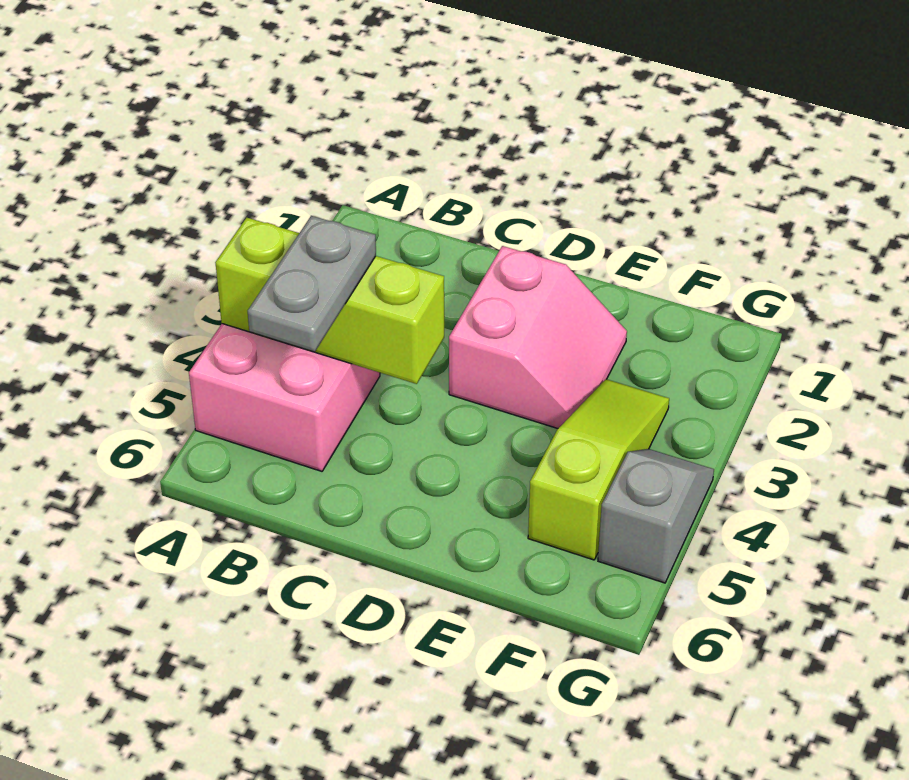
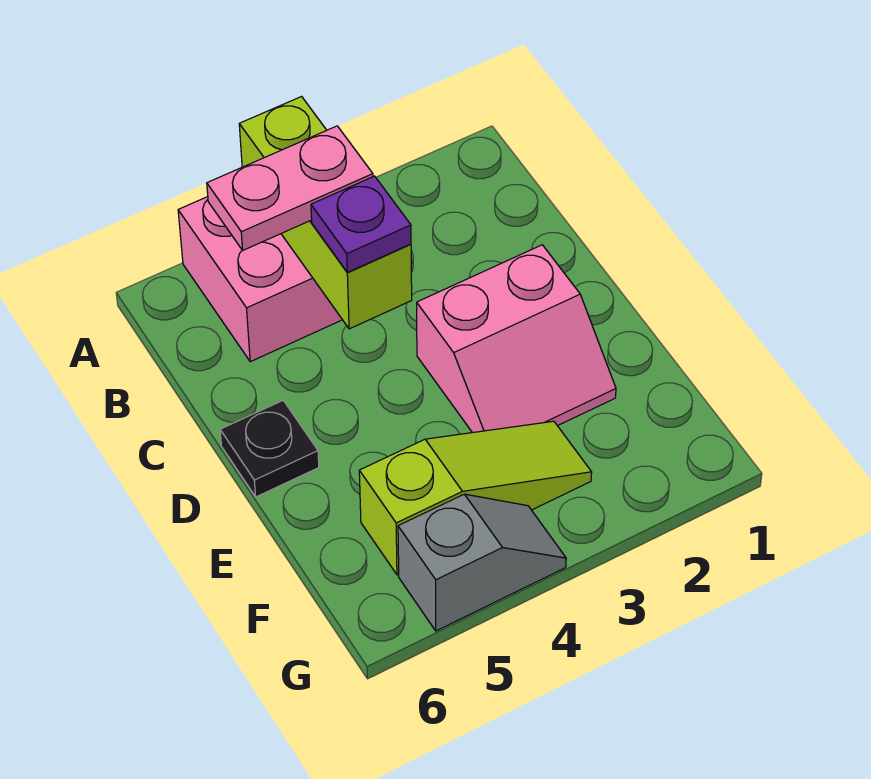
grey 1x2 plate [248,216,376,352] -> pink 1x2 plate [207,126,373,250]
none -> purple 1x1 plate [311,176,411,272]
none -> black 1x1 plate [220,401,319,497]

